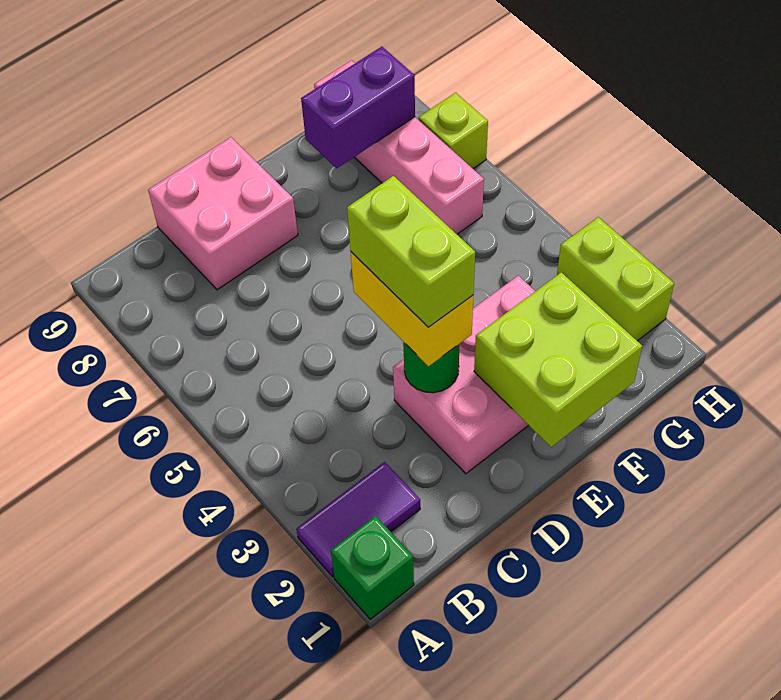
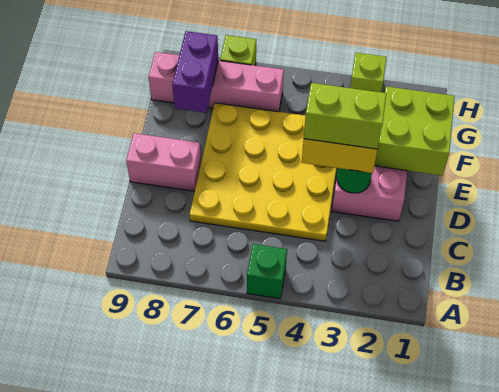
green 1x1 brick [331,516,414,619] -> green 1x1 brick moved to [247,244,287,299]
purple 1x2 tile [296,462,420,577] -> none
none -> yellow 4x4 plate [190,103,337,241]
pink 2x2 brick [148,137,298,290] -> pink 1x2 brick [126,133,201,191]
lime 1x2 brick [557,217,674,341] -> lime 1x1 brick [350,53,386,92]

